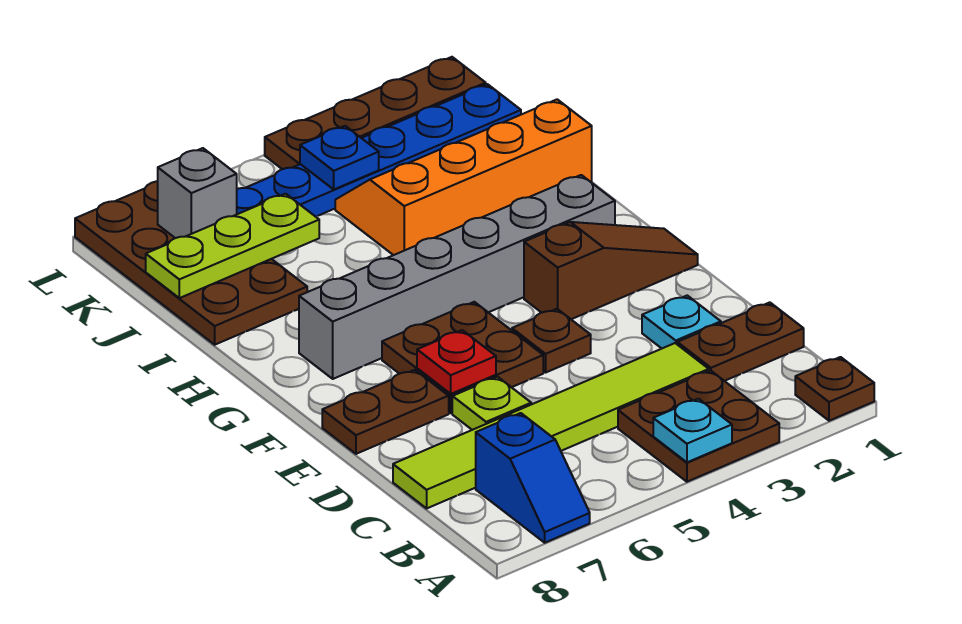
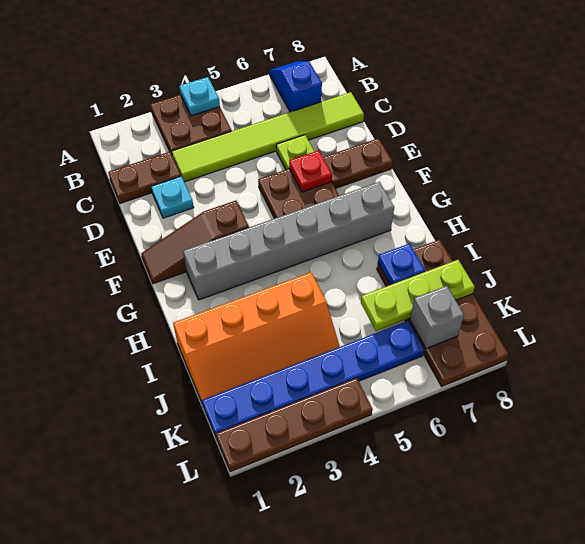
brown 1x1 plate [795,357,874,421] -> none
brown 1x1 plate [512,309,591,372] -> none
blue 1x1 plate [300,126,379,189] -> blue 1x1 plate moved to [378,244,425,285]

